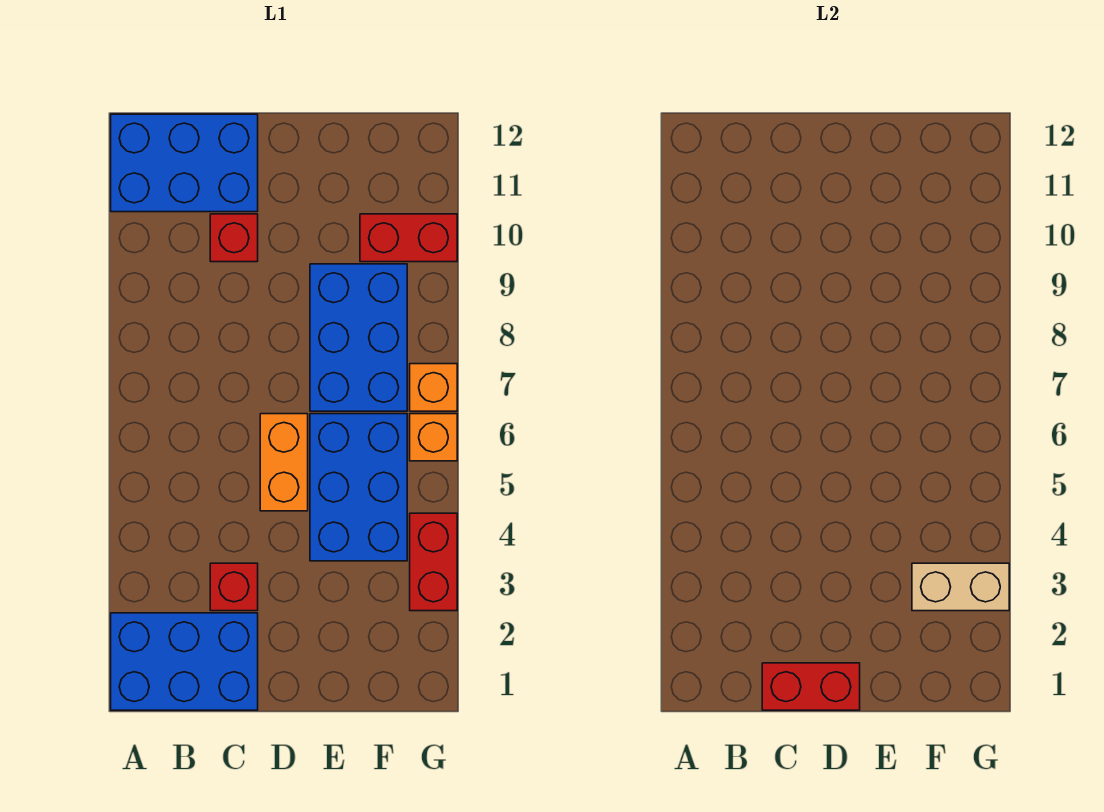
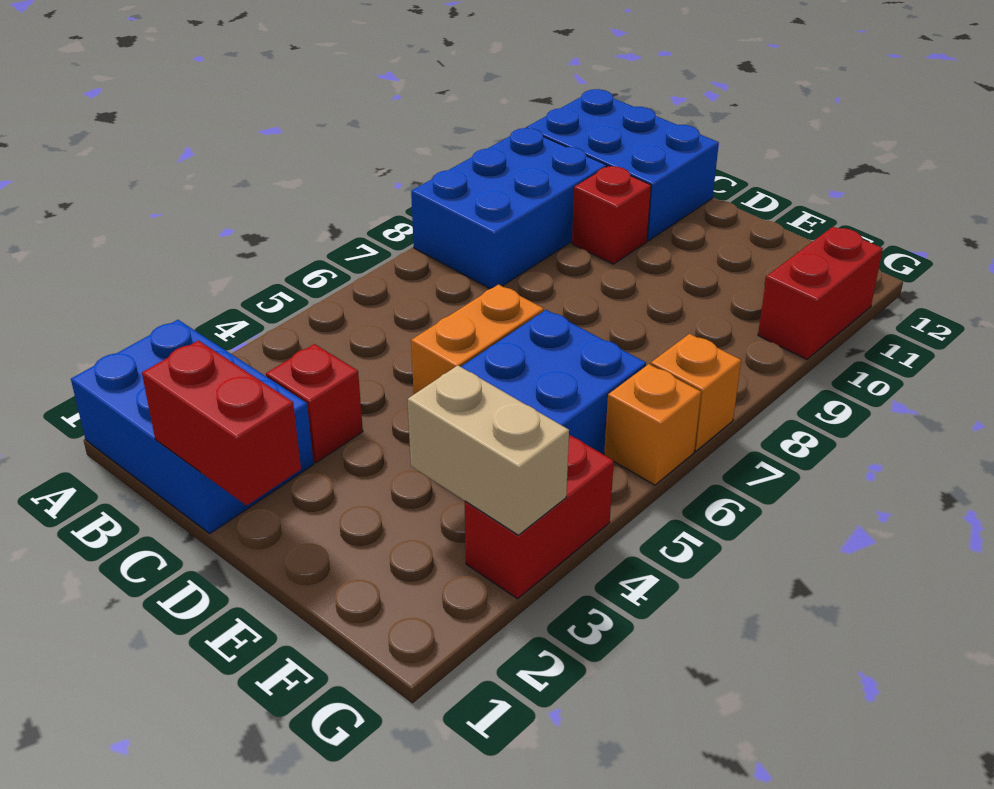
blue 2x3 brick [310,264,407,411] -> blue 2x3 brick moved to [411,128,607,289]
red 1x2 brick [360,214,457,262] -> red 1x2 brick turned to [758,227,883,359]

